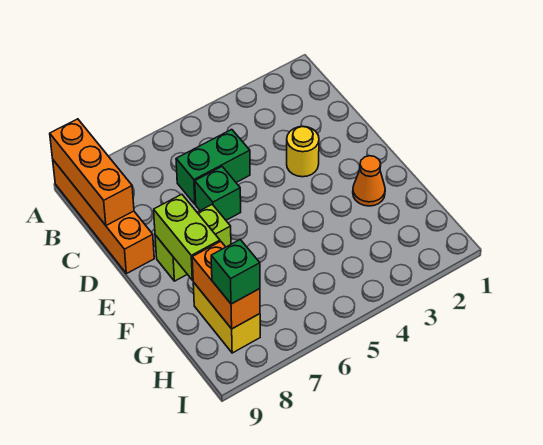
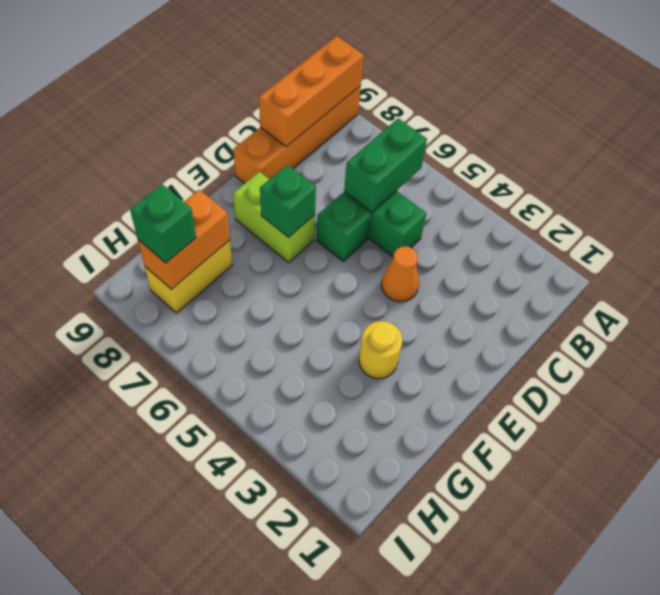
none -> green 1x2 brick [344,118,427,212]
yellow 1x1 round brick [287,127,319,177] -> yellow 1x1 round brick moved to [359,321,403,379]
none -> green 1x1 brick [260,165,316,237]
lime 1x2 brick [154,194,220,280] -> none
orange 1x1 cone [353,156,385,206] -> orange 1x1 cone moved to [381,247,419,302]

